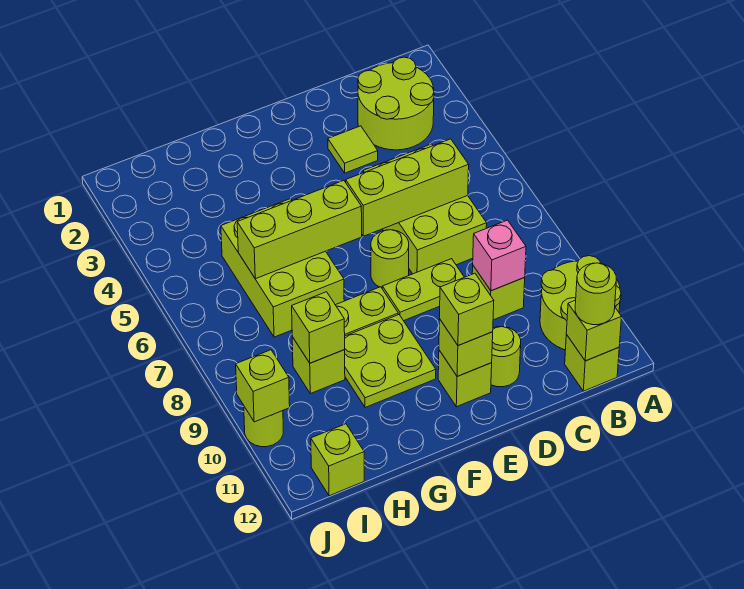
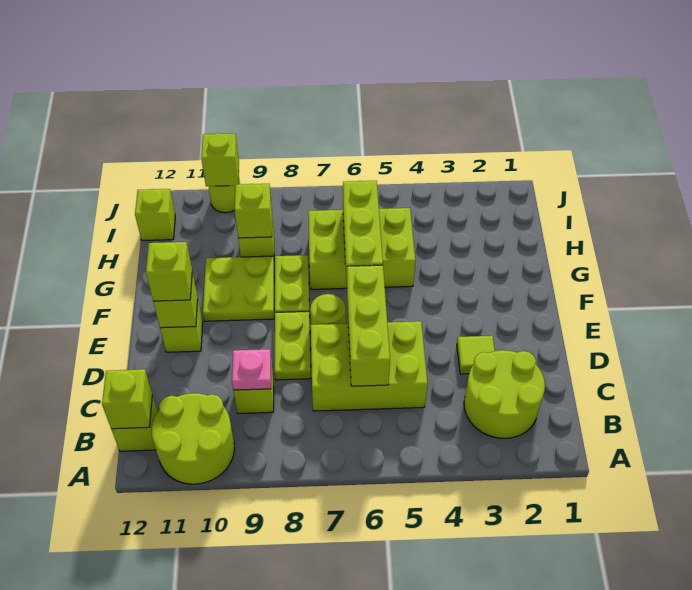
lime 1x1 round brick [575,263,616,325] -> none
pink 1x1 brick [473,220,526,291] -> pink 1x1 plate [232,349,271,390]
lime 1x1 round brick [491,327,521,387] -> none

